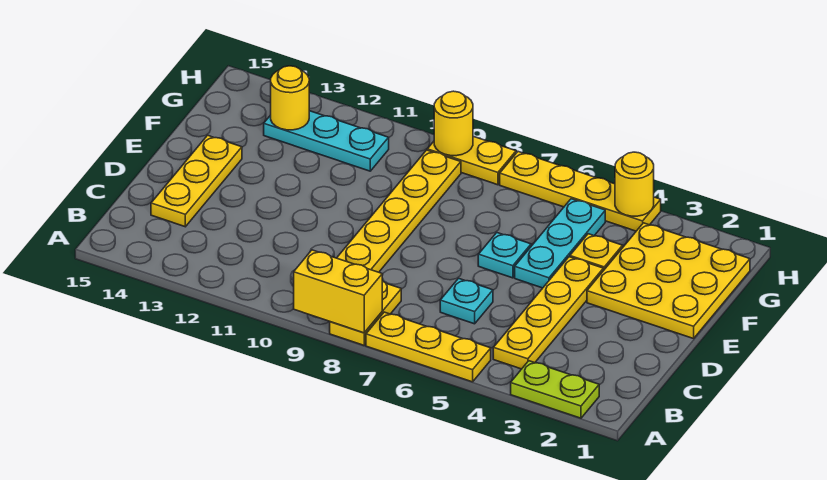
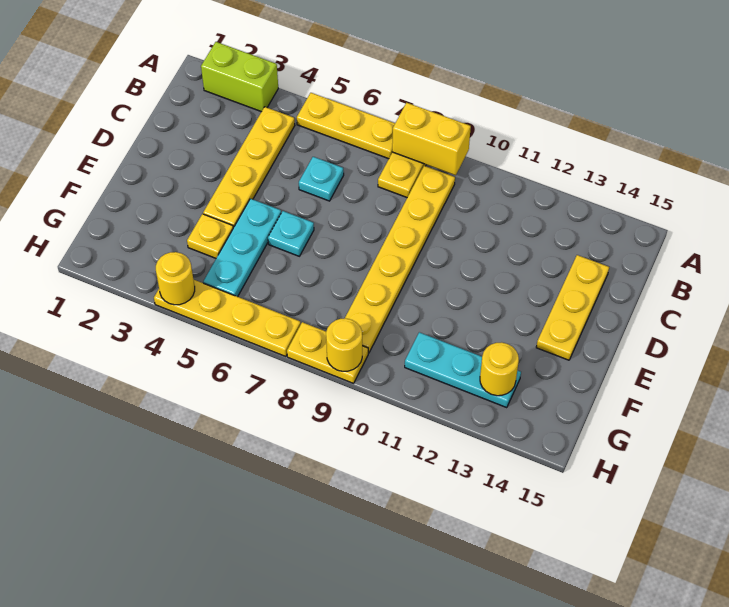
lime 1x2 plate [511,361,599,418] -> lime 1x2 brick [201,42,278,112]
yellow 3x3 plate [587,223,750,339] -> none

